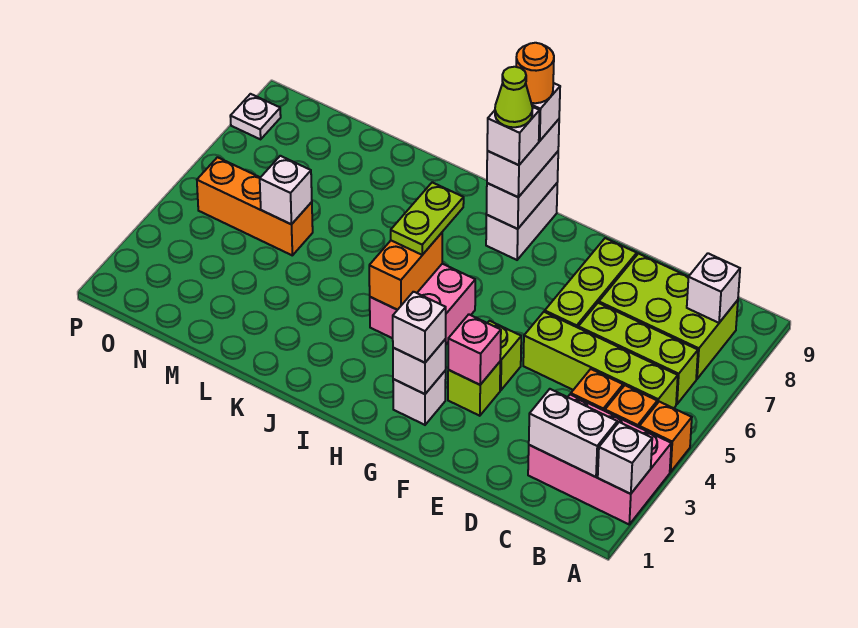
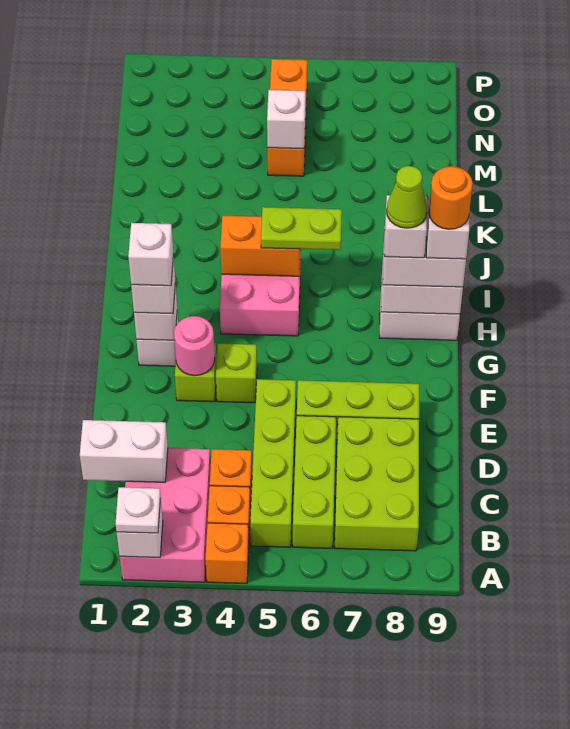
white 1x2 brick [529,389,617,477] -> white 1x2 brick turned to [80,420,168,482]
white 1x1 brick [687,253,740,323] -> white 1x1 brick moved to [128,223,174,286]
pink 1x1 brick [448,314,501,385] -> pink 1x1 round brick [174,316,215,376]
white 1x1 plate [230,94,281,139] -> white 1x1 plate moved to [115,487,161,533]

